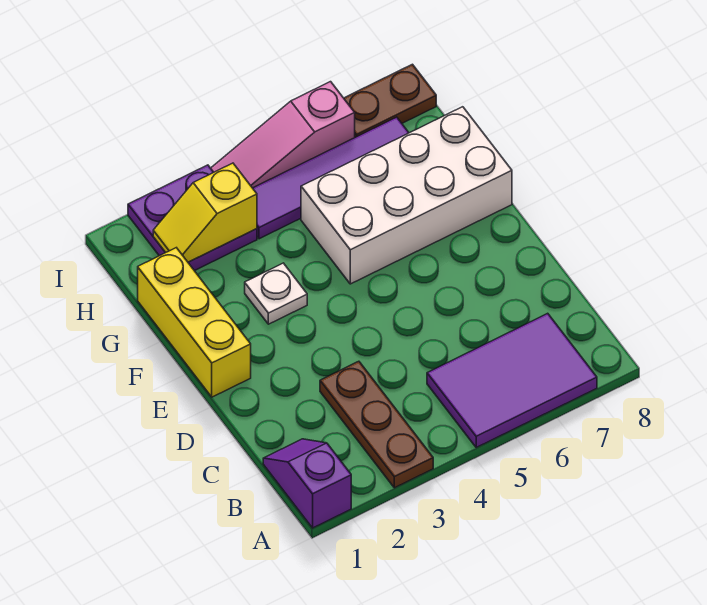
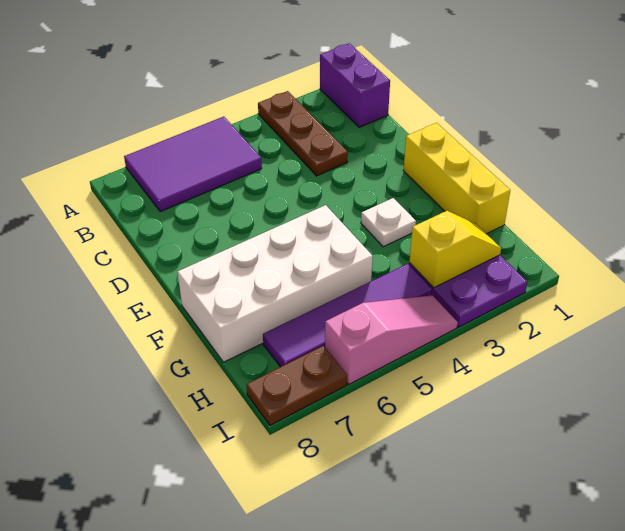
purple 1x2 slope [263,439,351,528] -> purple 1x2 brick [320,43,390,127]

